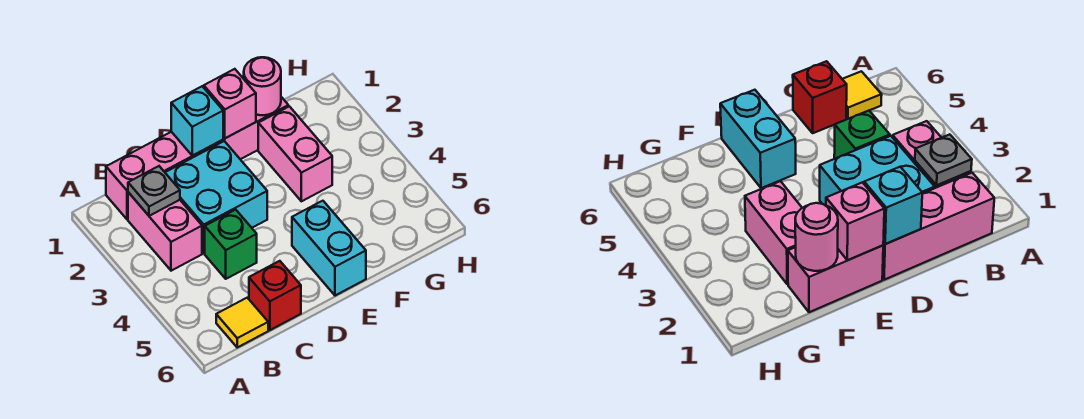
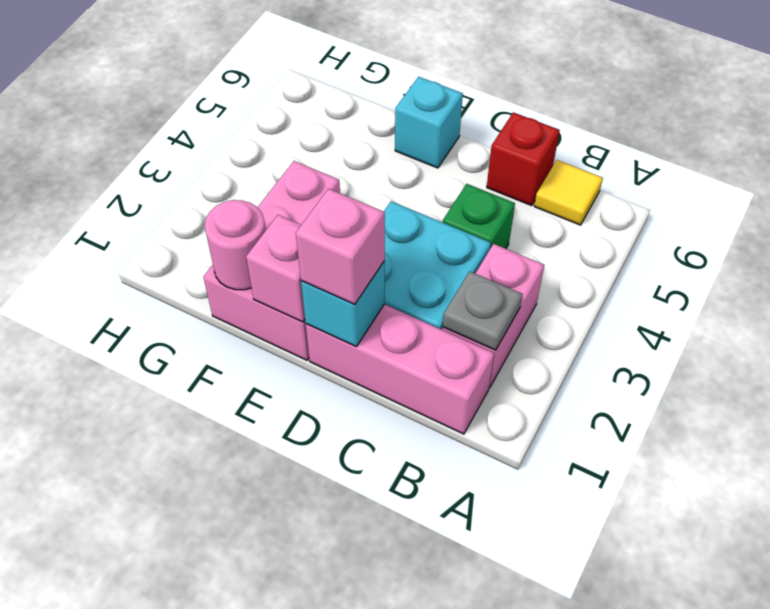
none -> pink 1x1 brick [296,189,385,304]
cyan 1x2 brick [292,201,366,296] -> cyan 1x1 brick [395,77,463,168]

